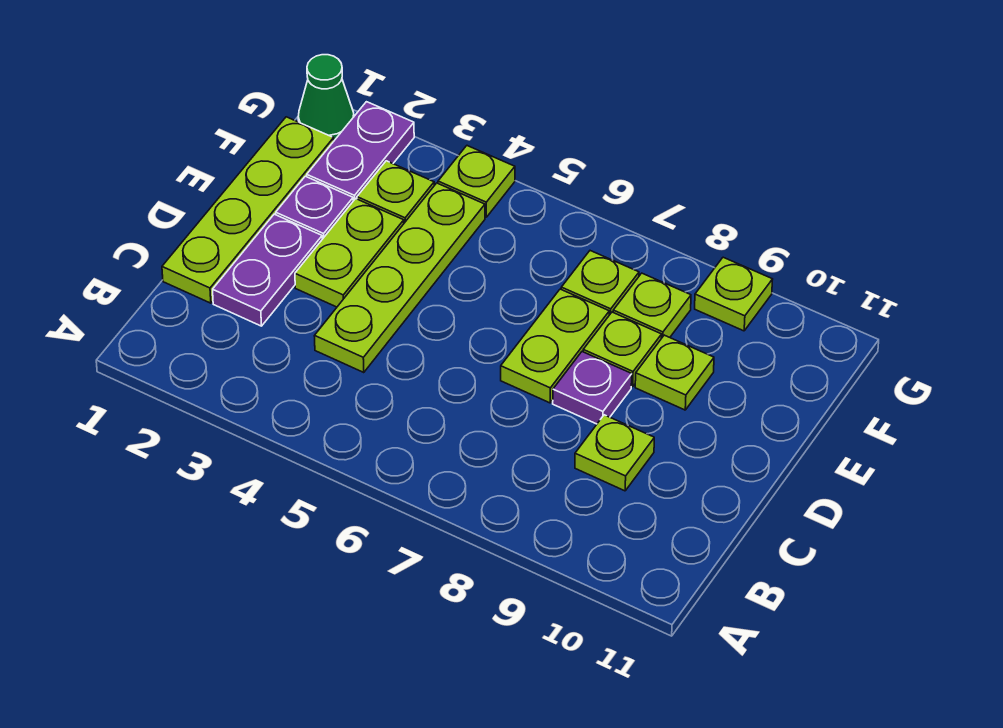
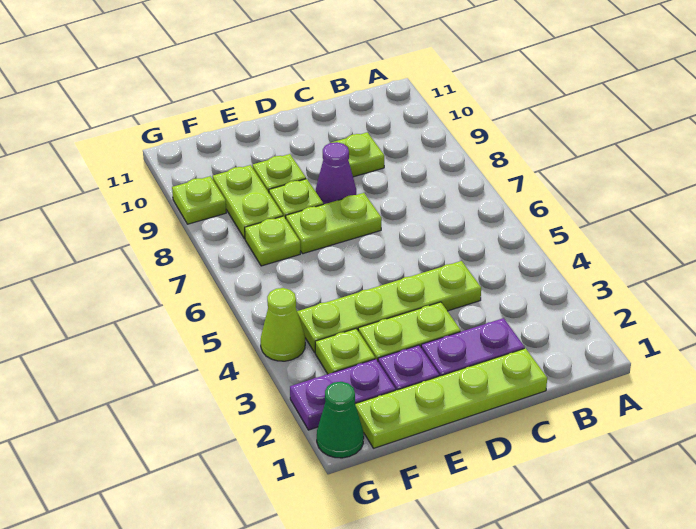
purple 1x1 plate [553,352,632,424] -> purple 1x1 cone [316,142,356,204]
lime 1x1 plate [613,273,691,338] -> lime 1x2 plate [213,165,283,239]
lime 1x1 plate [438,146,515,217] -> lime 1x1 cone [261,288,305,361]

